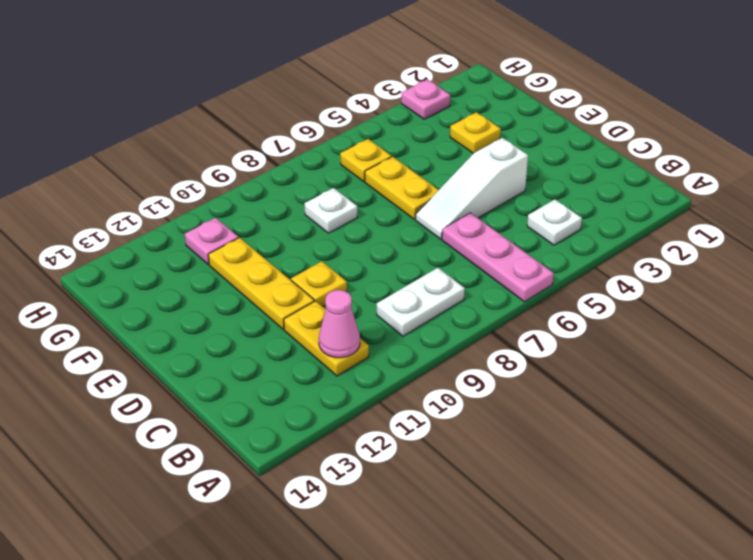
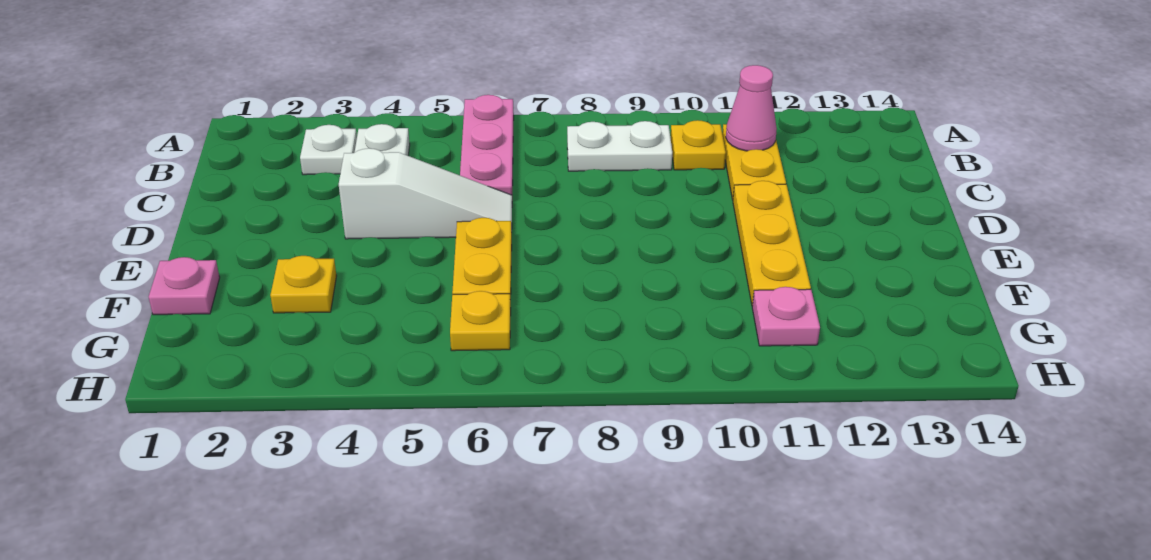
yellow 1x1 plate [291,261,347,307] -> yellow 1x1 plate moved to [671,120,726,170]
white 1x1 plate [305,188,357,233] -> white 1x1 plate moved to [300,125,357,175]
pink 1x1 plate [401,79,450,119] -> pink 1x1 plate moved to [149,257,220,315]

